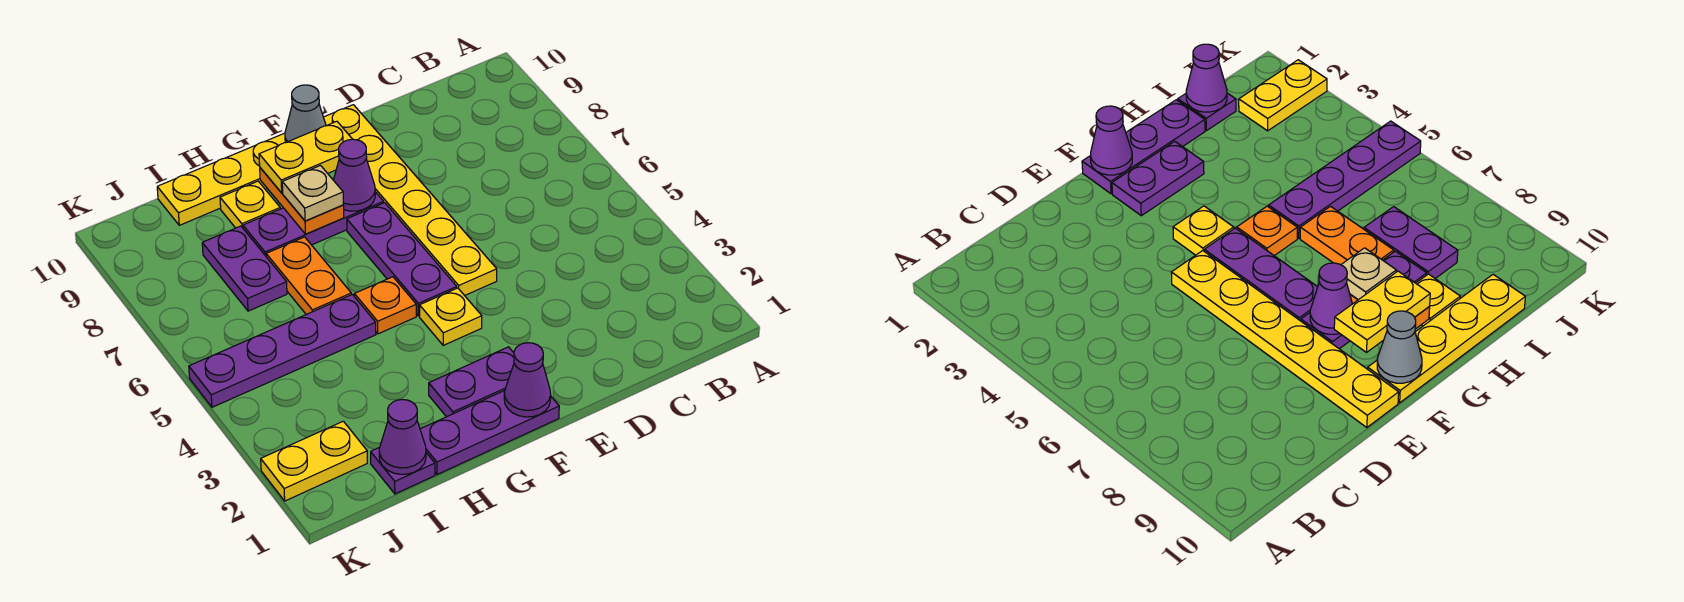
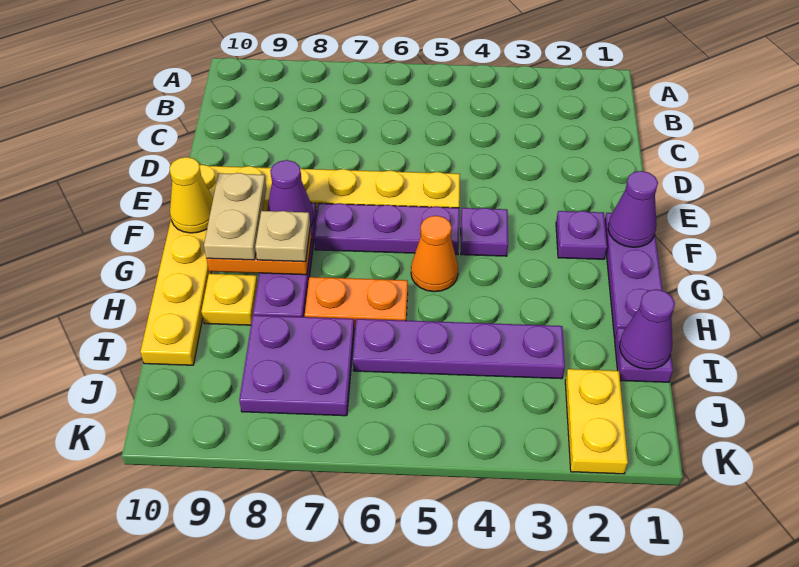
purple 1x2 plate [429,347,514,417] -> purple 1x1 plate [556,211,607,259]
yellow 1x1 plate [420,288,482,345] -> purple 1x1 plate [461,208,508,256]
yellow 1x2 plate [259,121,352,193] -> tan 1x2 plate [204,173,266,260]
grey 1x1 cone [285,85,326,143] -> yellow 1x1 cone [170,157,213,233]
orange 1x1 plate [354,277,416,334] -> orange 1x1 cone [411,216,458,292]
purple 1x4 plate [189,294,376,407] -> purple 1x4 plate turned to [353,319,565,379]
purple 1x2 plate [202,226,287,311] -> purple 2x2 plate [239,315,354,416]

